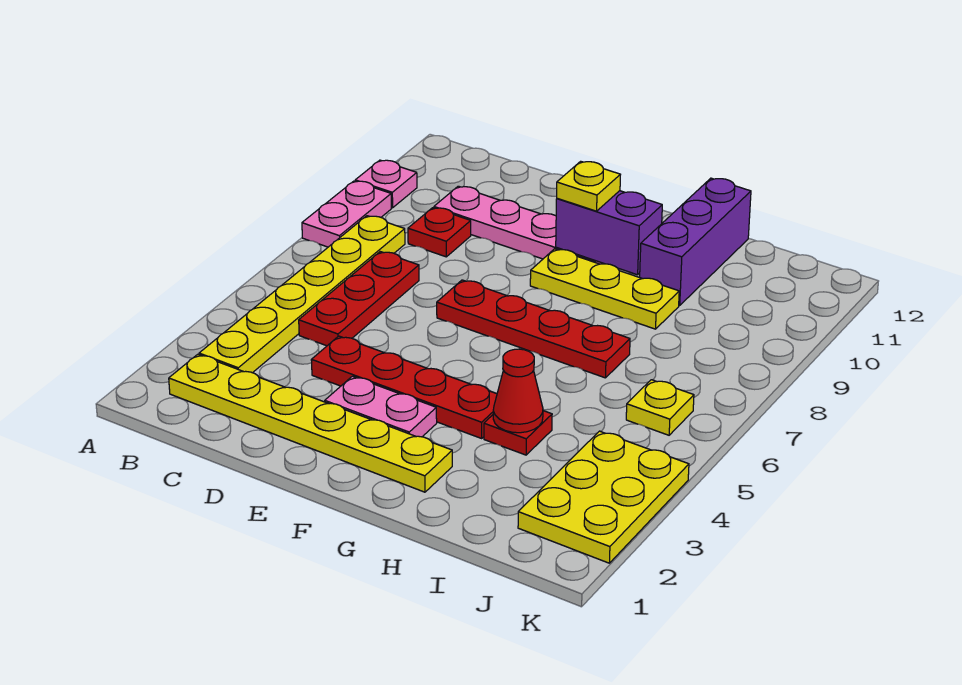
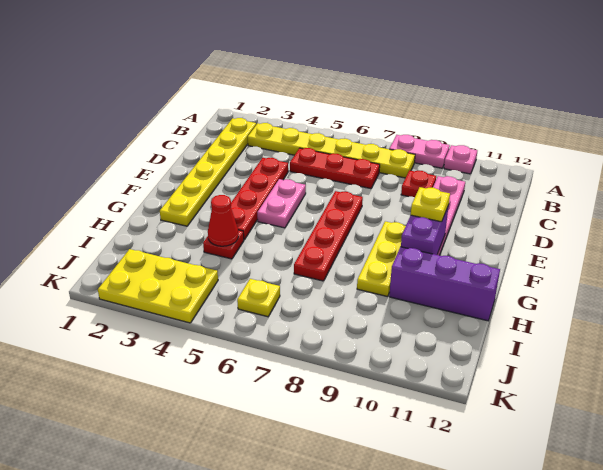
pink 1x2 plate [325,376,437,437] -> pink 1x2 plate moved to [257,179,306,228]

